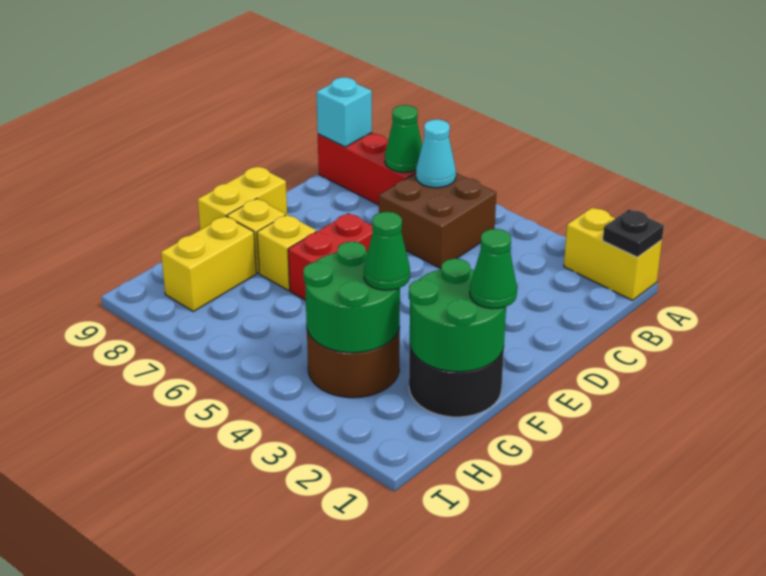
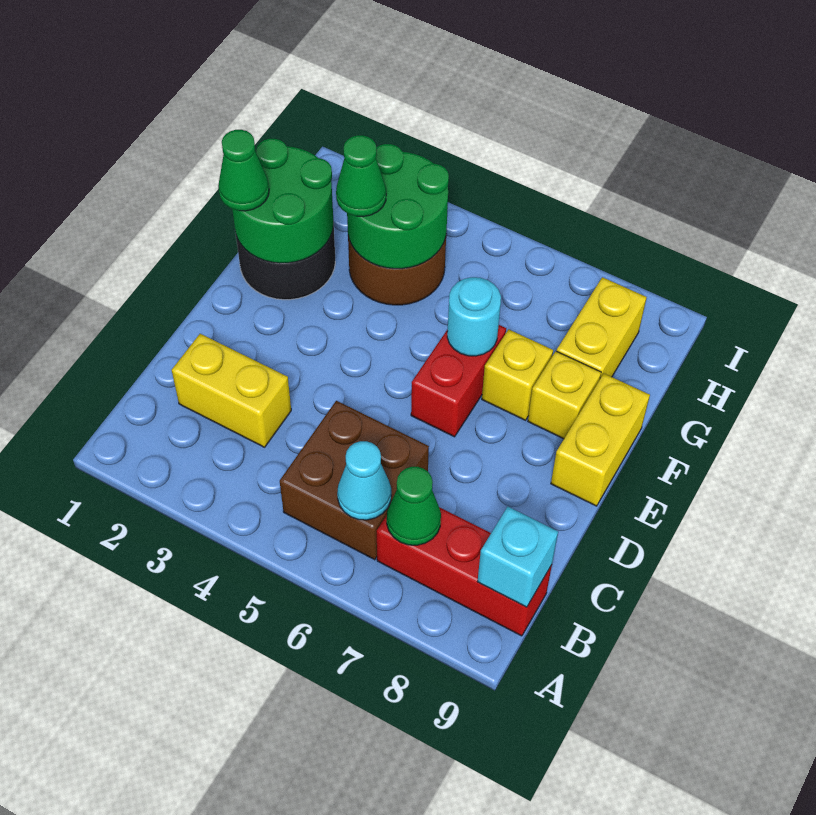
yellow 1x2 brick [564,208,662,300] -> yellow 1x2 brick moved to [172,334,291,447]
black 1x1 plate [603,209,664,257] -> none
none -> cyan 1x1 round brick [447,277,501,356]

